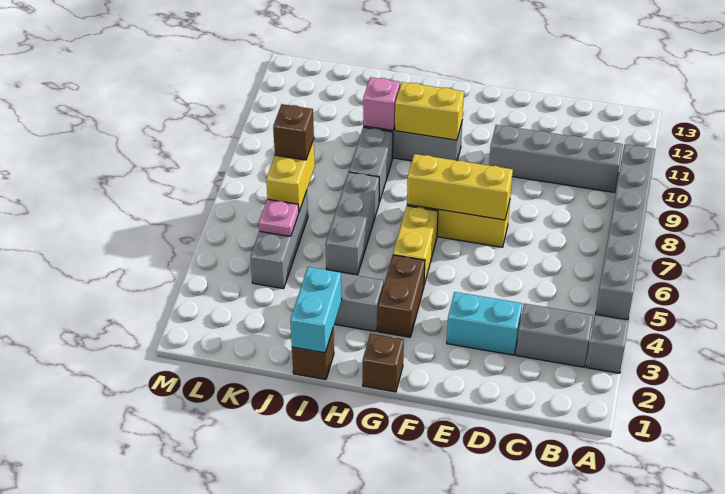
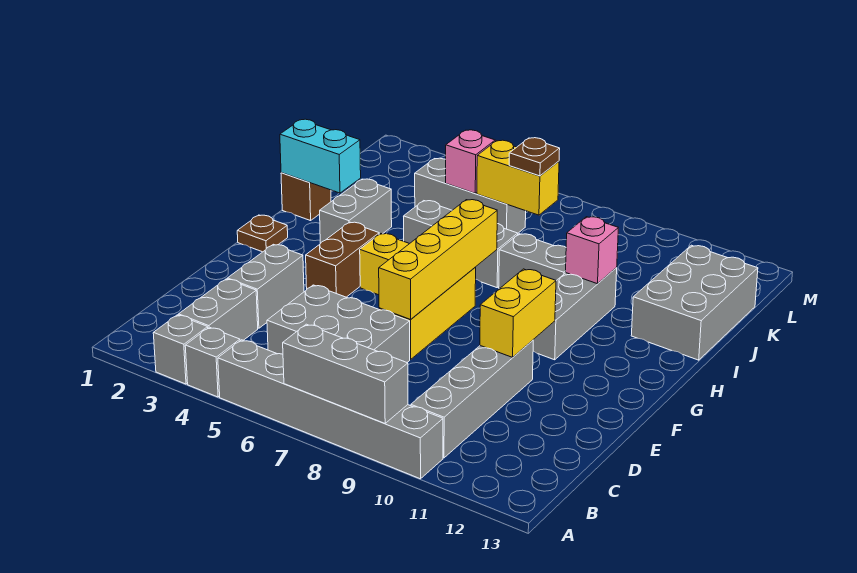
none -> grey 1x1 brick [185,327,240,397]
none -> grey 1x3 brick [283,324,408,424]
none -> grey 2x3 brick [267,285,410,362]
cyan 1x2 brick [447,292,522,355] -> grey 1x2 brick [227,244,304,328]
yellow 1x3 brick [407,154,513,220] -> yellow 1x4 brick [379,200,497,319]
brown 1x1 brick [363,333,404,392] -> brown 1x1 plate [237,215,288,252]
brown 1x2 brick [378,255,425,337] -> brown 1x2 brick turned to [306,222,379,297]
yellow 1x2 brick [395,82,464,140] -> yellow 1x2 brick moved to [480,269,556,357]
none -> grey 2x3 brick [631,245,758,360]
pink 1x1 plate [259,199,299,236] -> pink 1x1 brick [446,130,495,193]
brown 1x1 brick [273,104,314,160] -> brown 1x1 plate [509,138,560,176]

